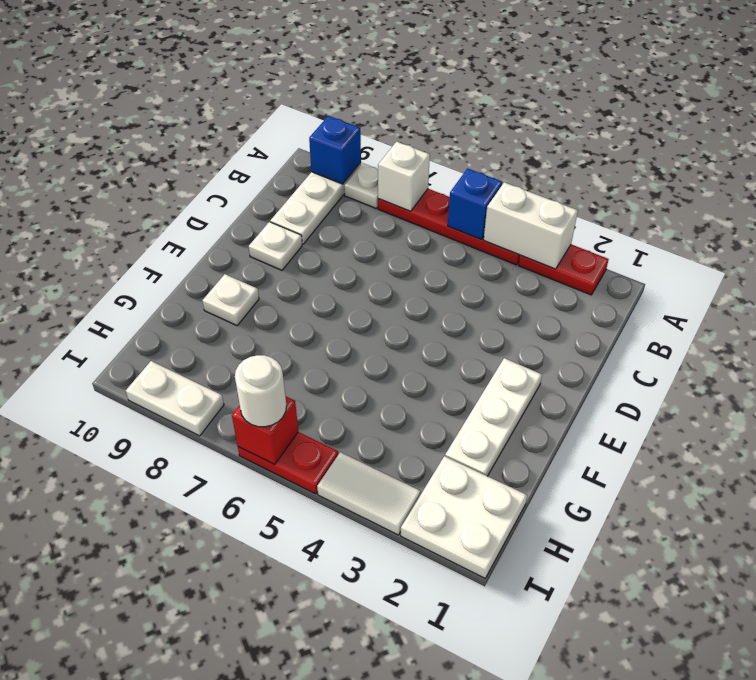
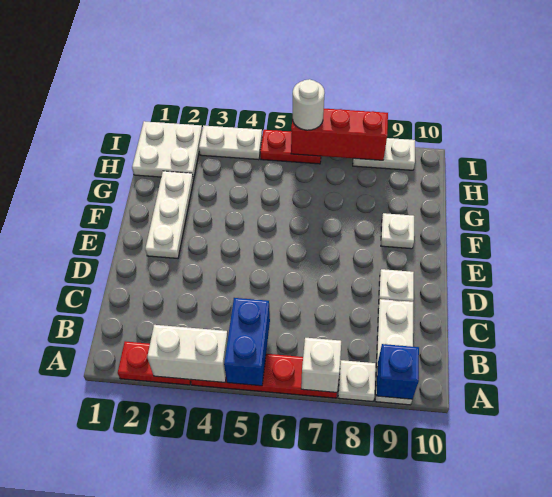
blue 1x1 brick [448,168,502,239] -> blue 1x2 brick [224,298,270,386]
white 1x2 tile [317,452,420,535] -> white 1x2 plate [199,126,262,160]
red 1x1 brick [232,396,298,465] -> red 1x3 brick [291,109,388,160]

